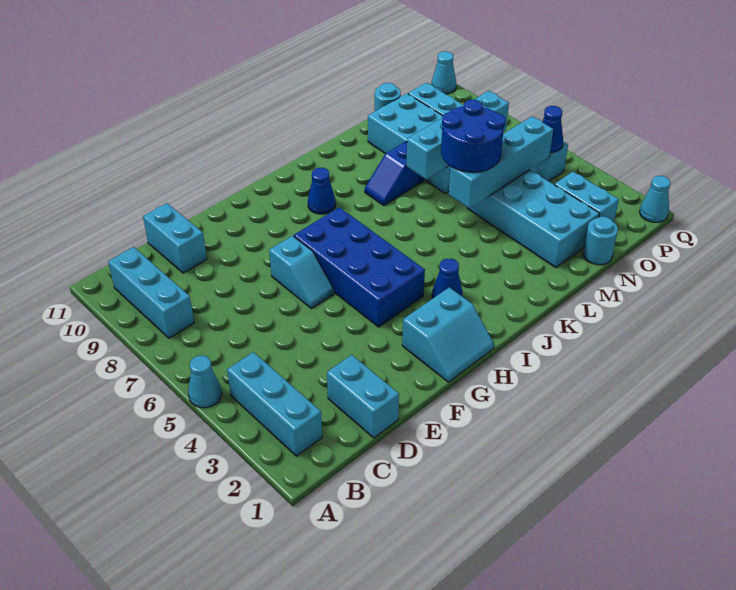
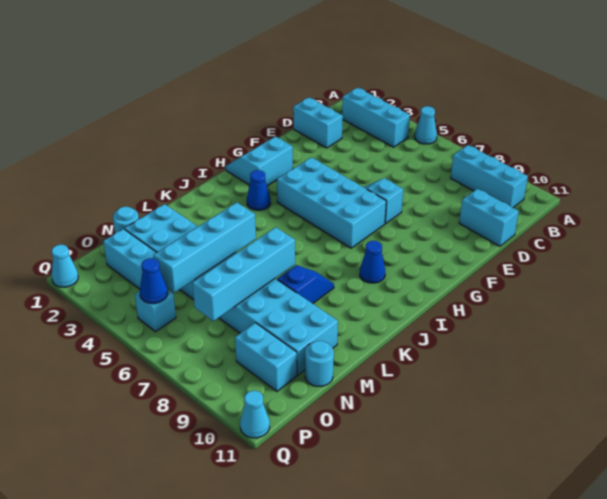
blue 2x4 brick [294,207,425,327] -> cyan 2x4 brick [277,157,386,248]
blue 2x2 round brick [441,100,505,172] -> none

